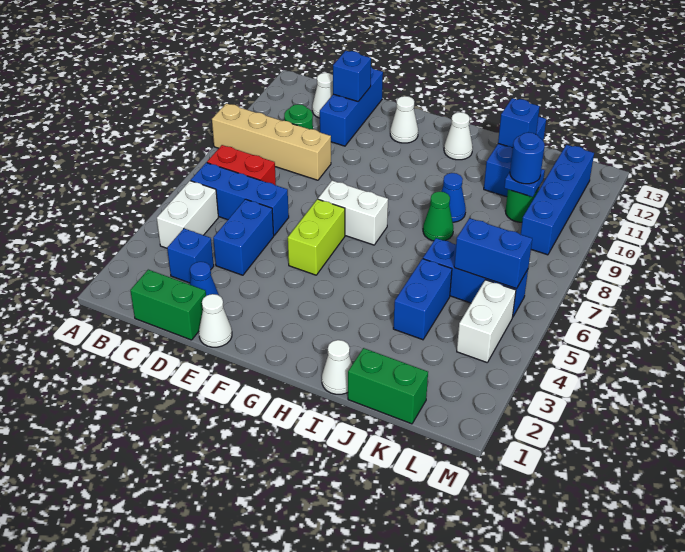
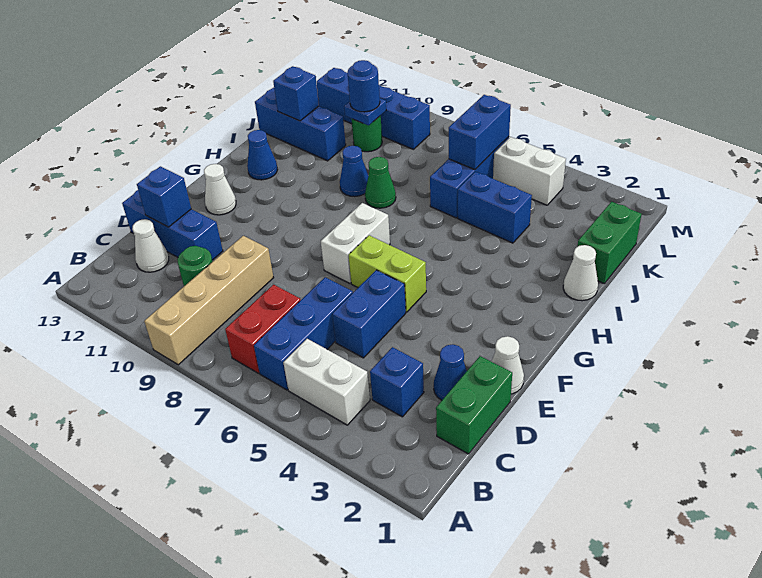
blue 1x2 brick [213,199,274,275] -> blue 1x2 brick turned to [332,270,406,358]
white 1x1 cone [444,112,473,160] -> blue 1x1 cone [247,130,278,180]

